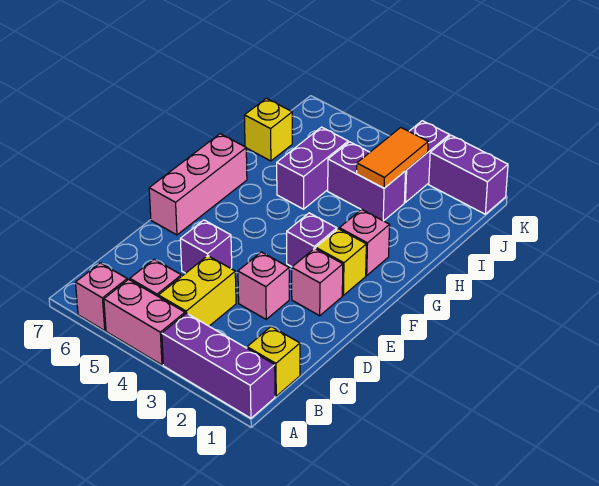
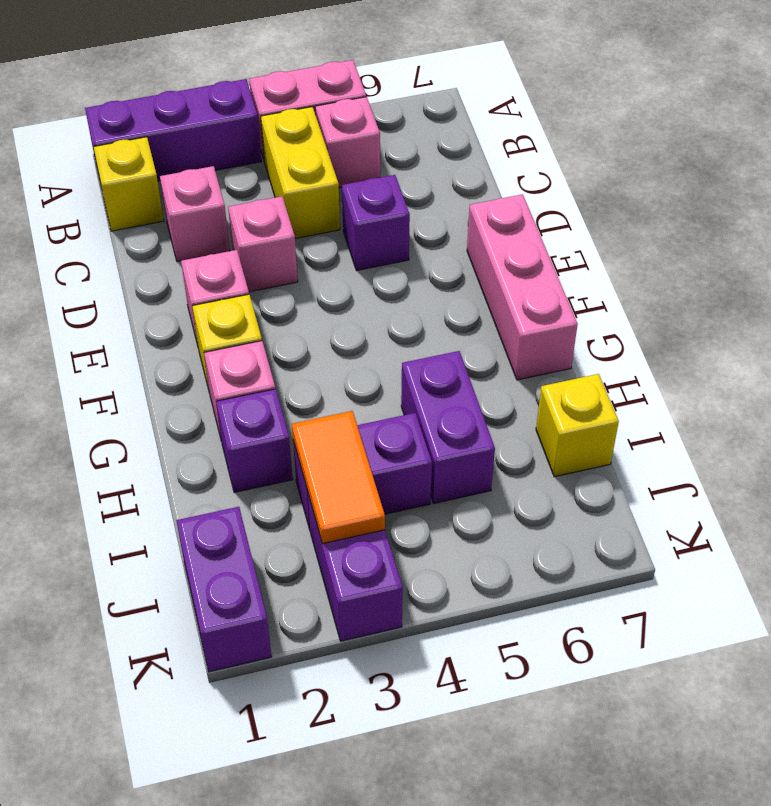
pink 1x1 brick [75,263,127,331] -> pink 1x1 brick moved to [160,166,230,261]
purple 1x1 brick [287,213,337,267] -> purple 1x1 brick moved to [216,389,293,492]
purple 1x2 brick [429,135,508,214] -> purple 1x2 brick turned to [176,507,272,672]

